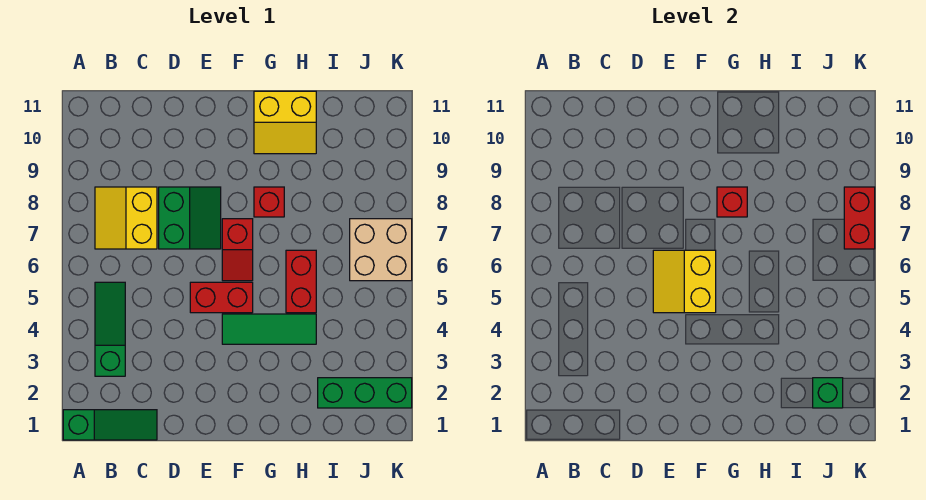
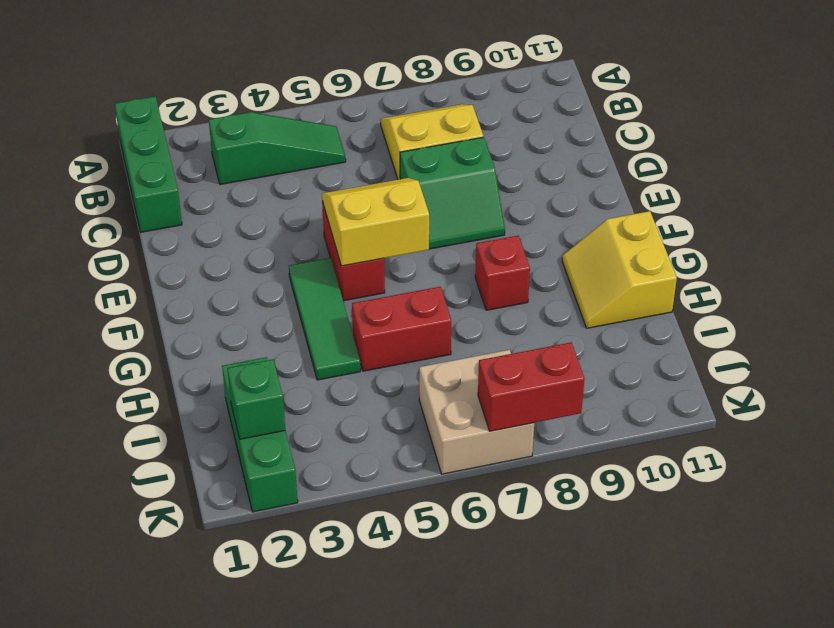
green 1x3 slope [63,410,157,440] -> green 1x3 brick [115,96,182,232]
red 1x2 slope [222,219,253,281] -> none
red 1x1 brick [717,187,747,217] -> none

